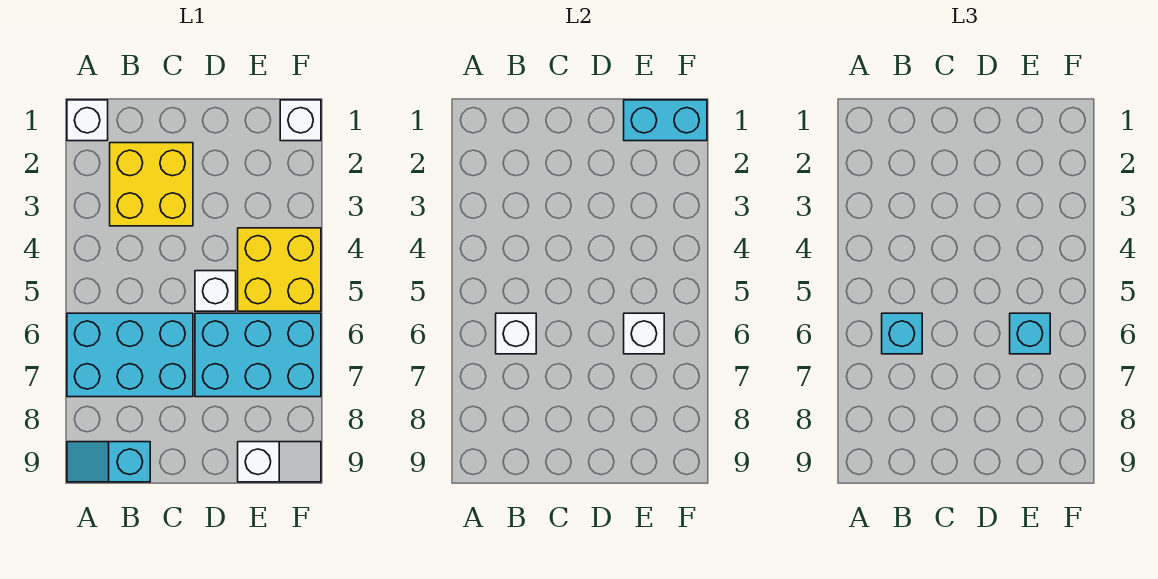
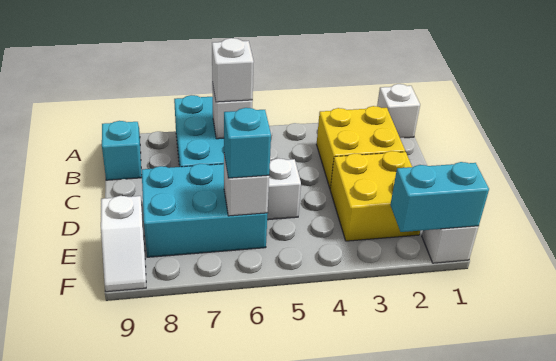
cyan 1x1 brick [882,313,922,354] -> white 1x1 brick [212,38,254,102]
cyan 2x3 brick [195,313,321,397] -> cyan 2x3 brick turned to [141,164,268,257]
cyan 1x2 brick [624,100,707,141] -> cyan 1x2 brick turned to [390,162,489,232]
yellow 2x2 brick [238,228,321,311] -> yellow 2x2 brick moved to [330,151,420,241]

